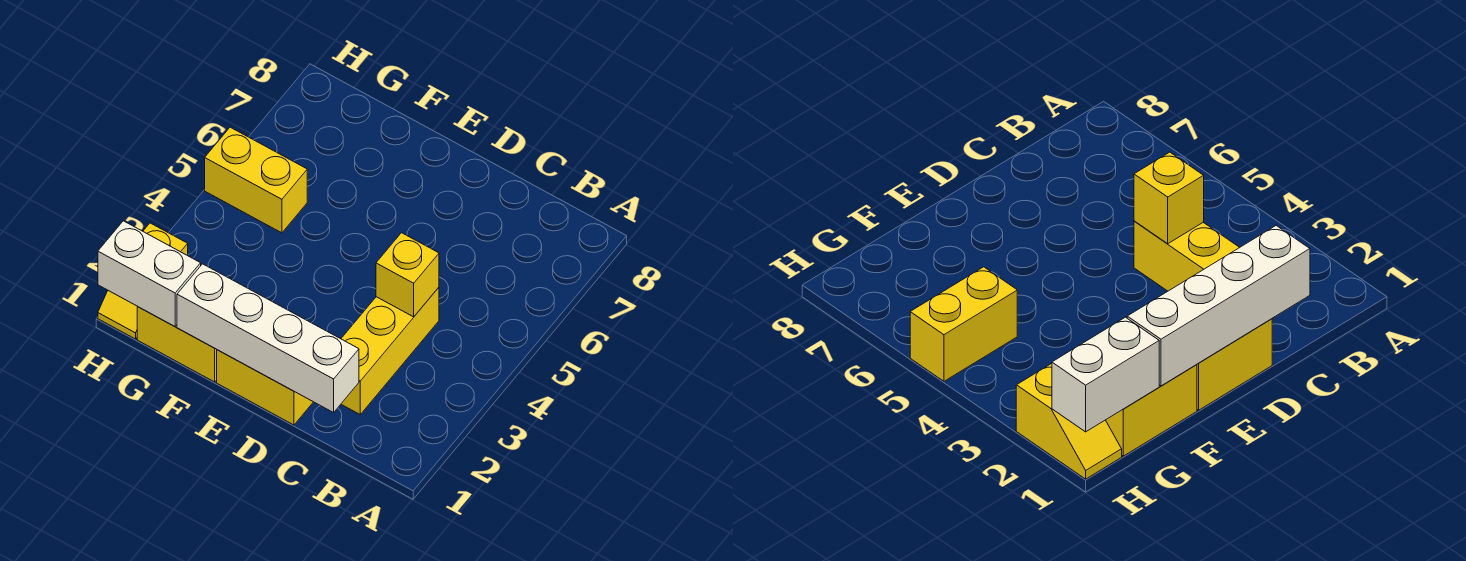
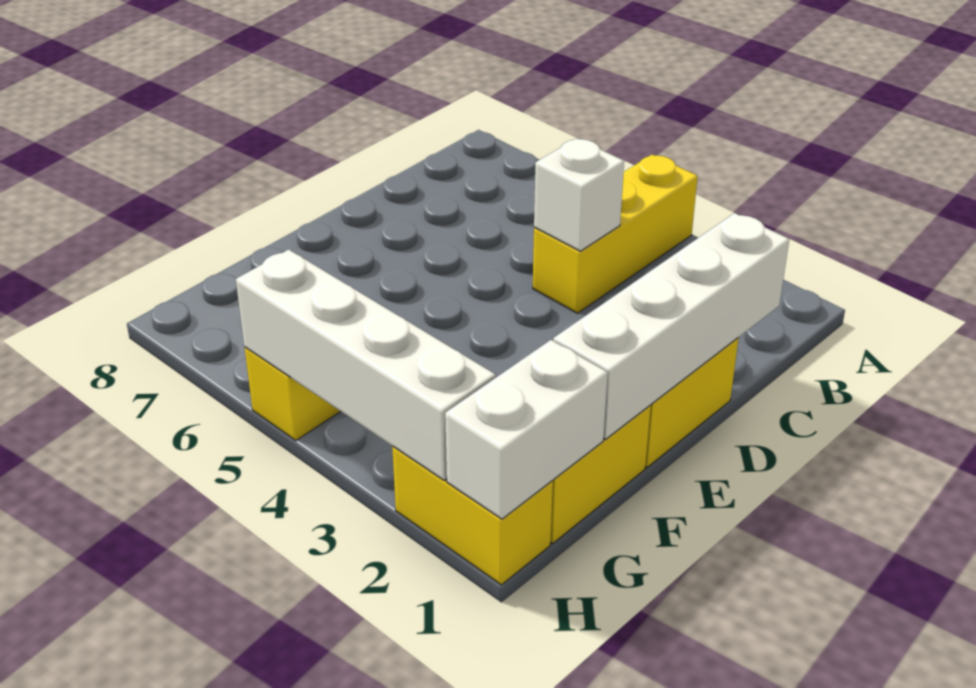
yellow 1x3 brick [341,287,439,414] -> yellow 1x3 brick turned to [533,155,698,313]
yellow 1x1 brick [376,233,439,317] -> white 1x1 brick [534,138,624,251]
yellow 1x2 slope [98,223,188,339] -> yellow 1x2 brick [392,447,553,585]
none -> white 1x4 brick [236,249,496,480]

